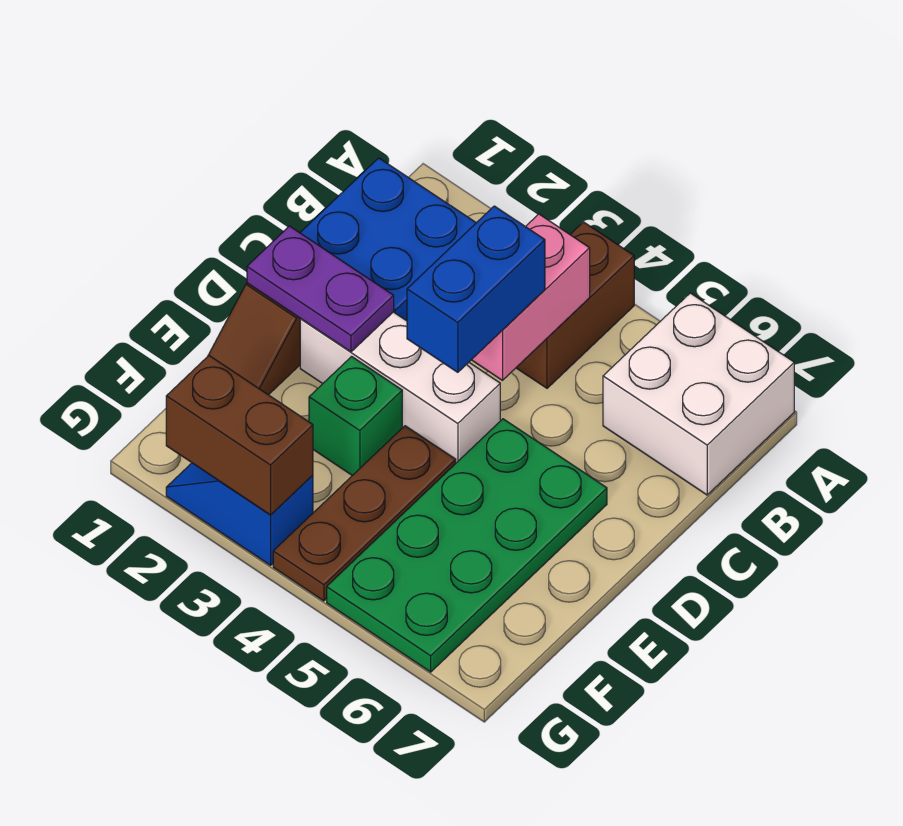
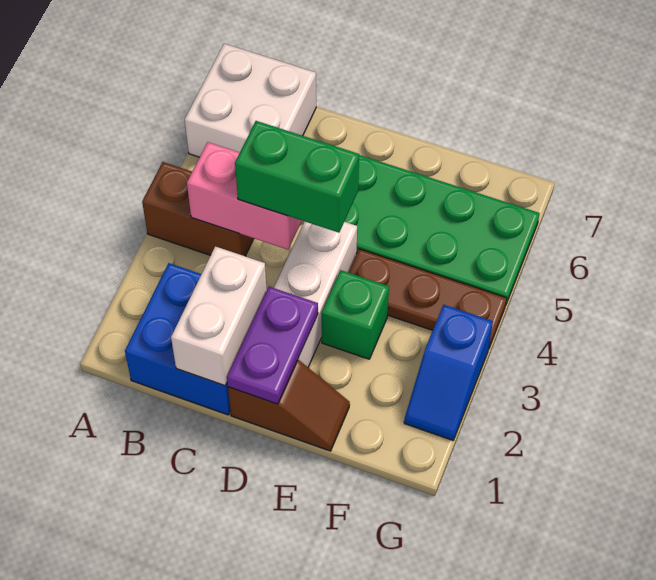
none -> white 1x2 brick [171,246,267,386]
blue 1x2 brick [407,206,545,372] -> green 1x2 brick [235,121,359,233]
brown 1x2 brick [166,356,313,515] -> none

